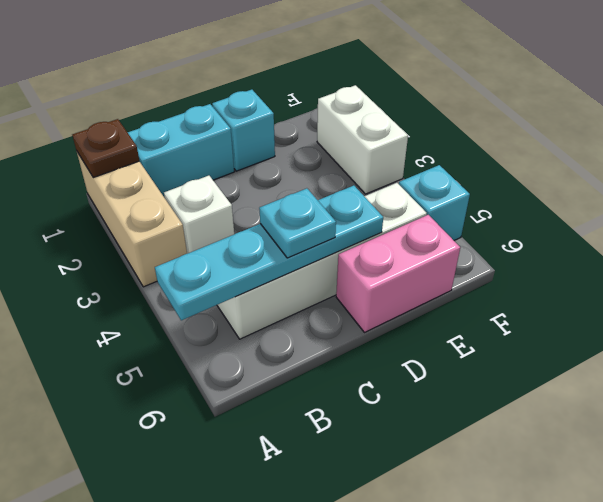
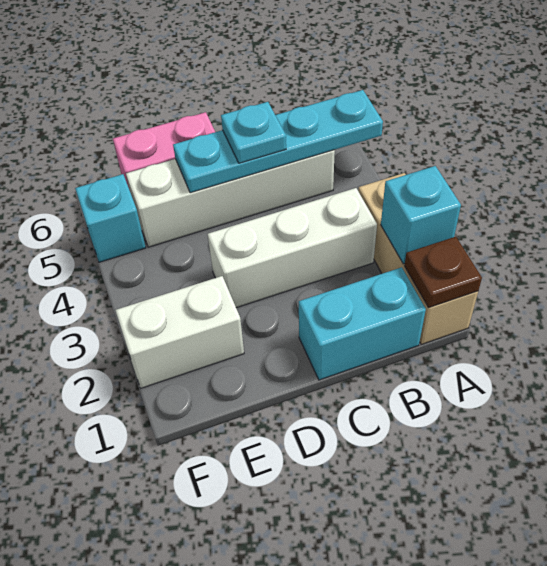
white 1x1 brick [164,176,234,254] -> white 1x3 brick [208,188,377,308]
cyan 1x1 brick [212,90,275,171] -> cyan 1x1 brick moved to [381,166,461,264]
white 1x2 brick [317,85,408,194] -> white 1x2 brick turned to [115,276,244,388]

